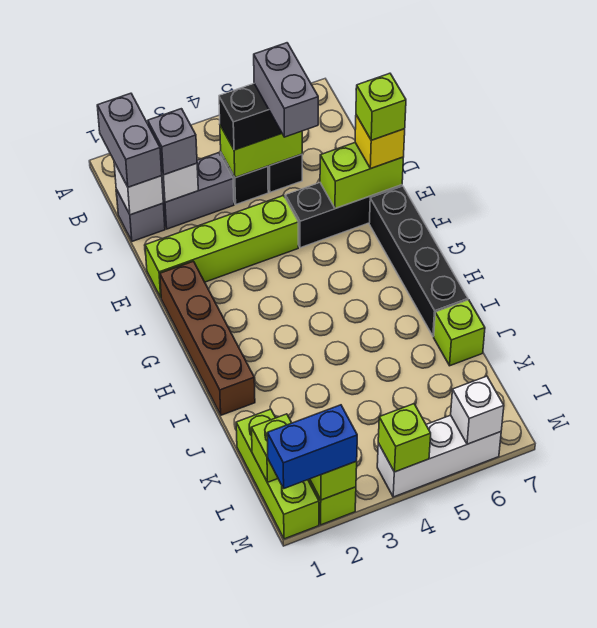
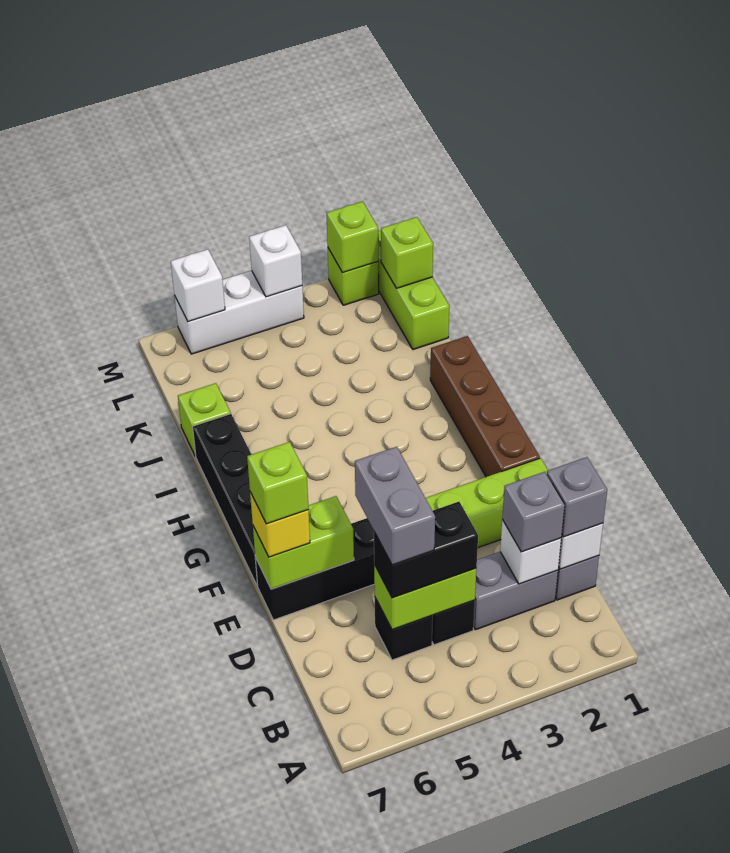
grey 1x2 brick [97,93,162,187] -> grey 1x1 brick [547,457,607,537]
blue 1x2 brick [267,405,357,488] -> none
lime 1x1 brick [378,404,431,472] -> white 1x1 brick [249,225,302,297]

